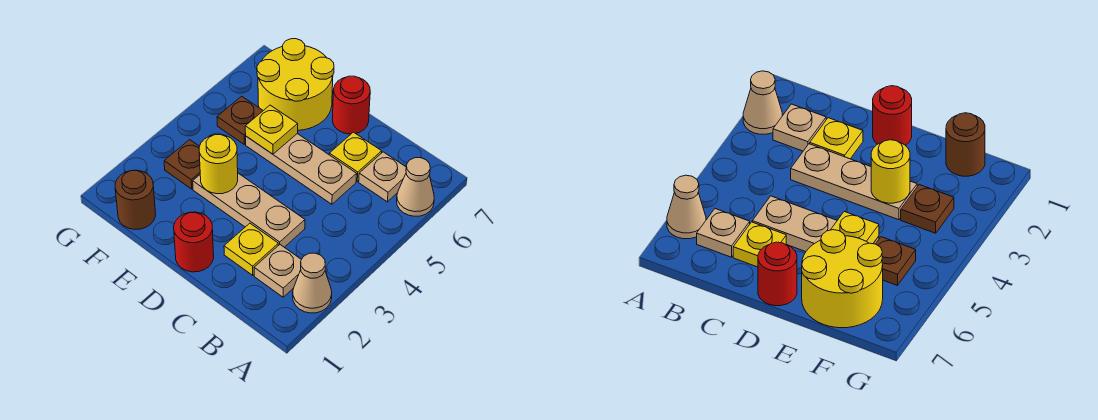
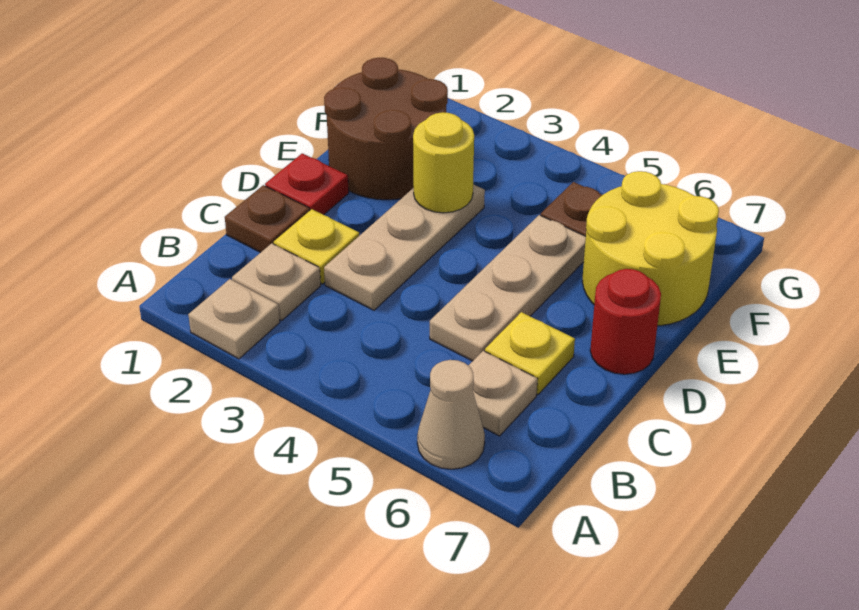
tan 1x1 cone [293,253,332,313] -> tan 1x1 plate [188,279,280,359]
red 1x1 round brick [174,212,214,272] -> red 1x1 plate [265,153,349,215]
yellow 1x1 plate [245,105,298,154] -> none
brown 1x1 round brick [115,170,156,229] -> brown 2x2 round brick [324,58,448,200]
brown 1x1 plate [164,140,200,189] -> brown 1x1 plate moved to [225,185,310,252]

